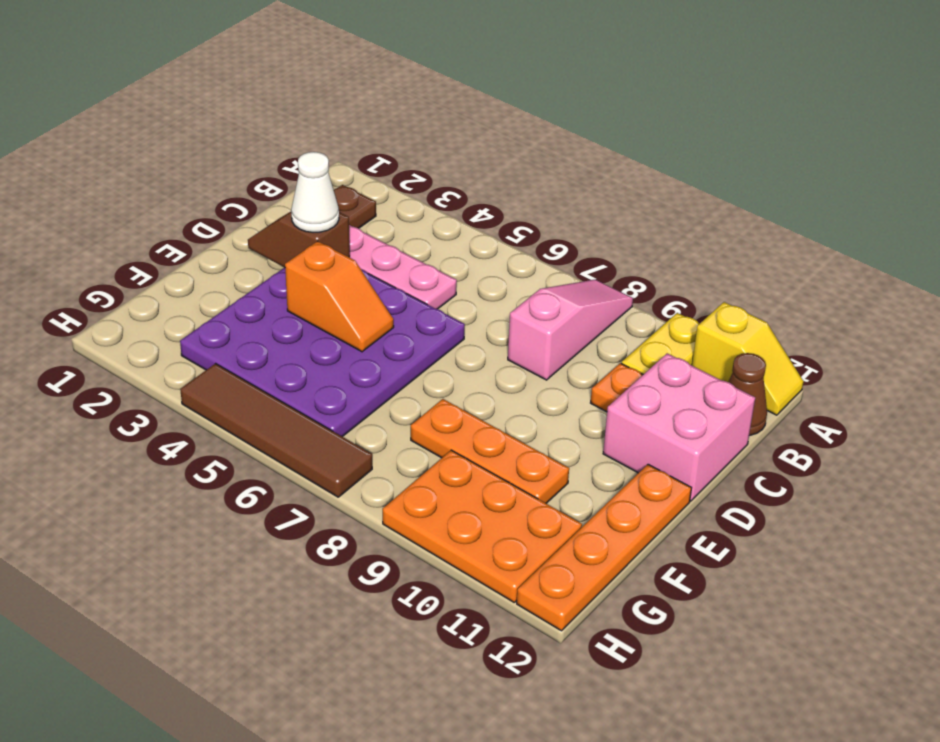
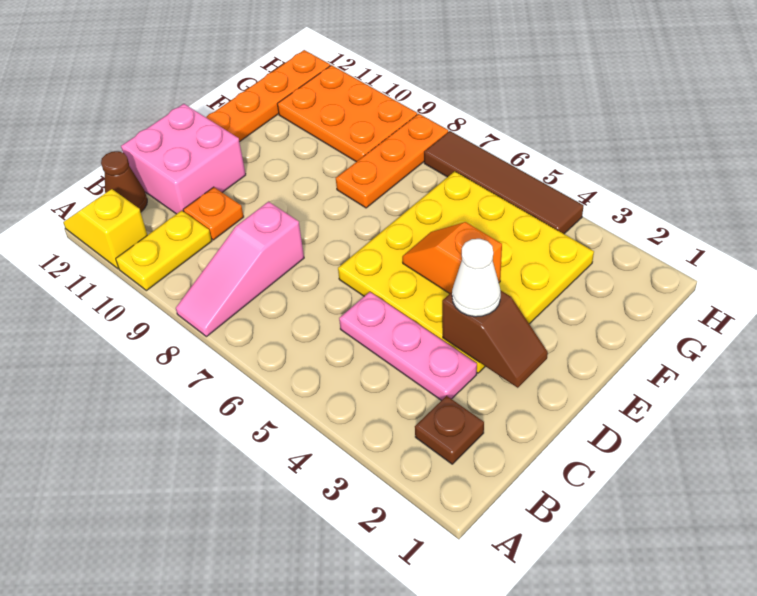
purple 4x4 plate [180,268,465,437] -> yellow 4x4 plate [338,171,594,373]
orange 1x3 plate [411,399,569,503] -> orange 1x3 plate turned to [336,114,448,208]

